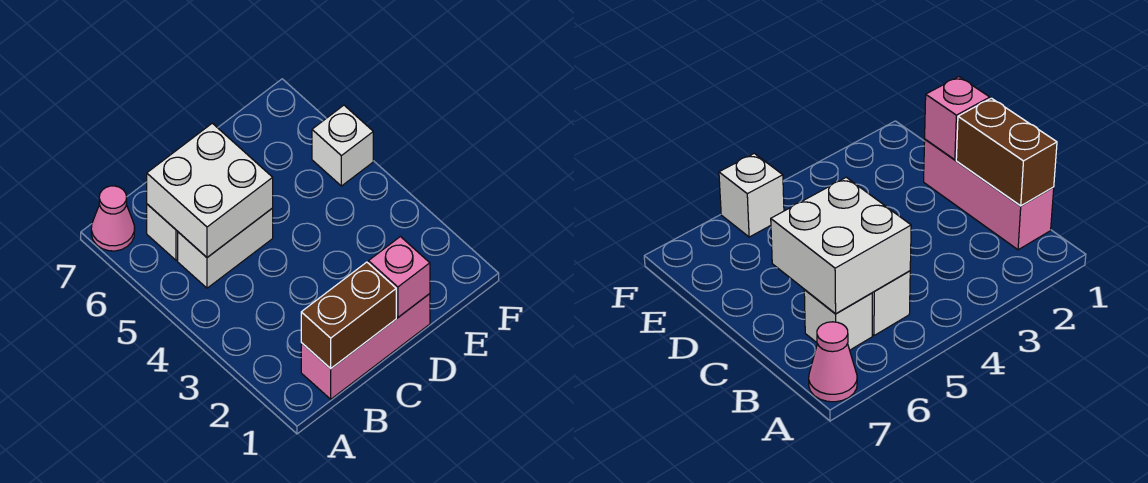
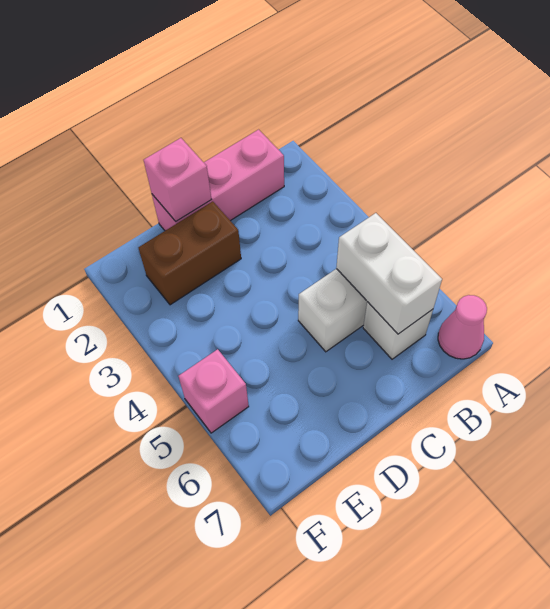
brown 1x2 brick [301,262,396,369] -> brown 1x2 brick moved to [138,201,241,305]
white 2x2 brick [147,123,273,257] -> white 1x2 brick [336,213,442,334]
white 1x1 brick [312,105,373,186] -> pink 1x1 brick [178,349,249,433]

